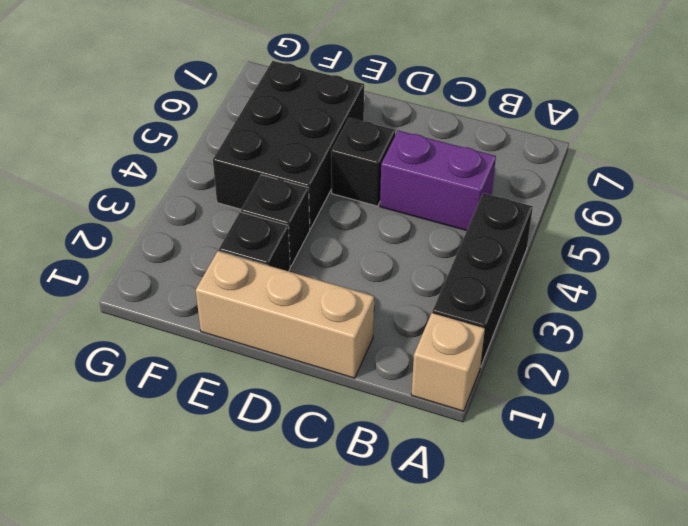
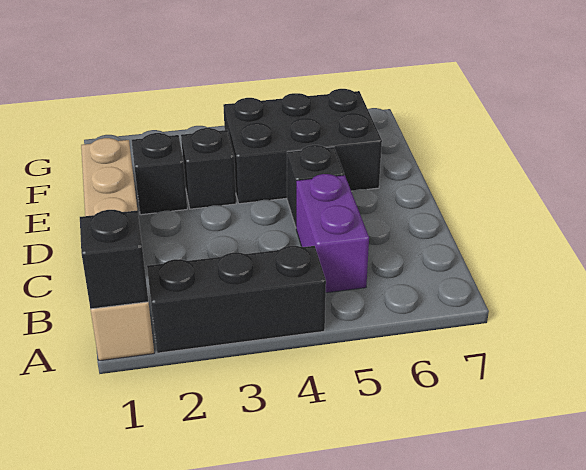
none -> black 1x1 brick [80,210,148,309]

